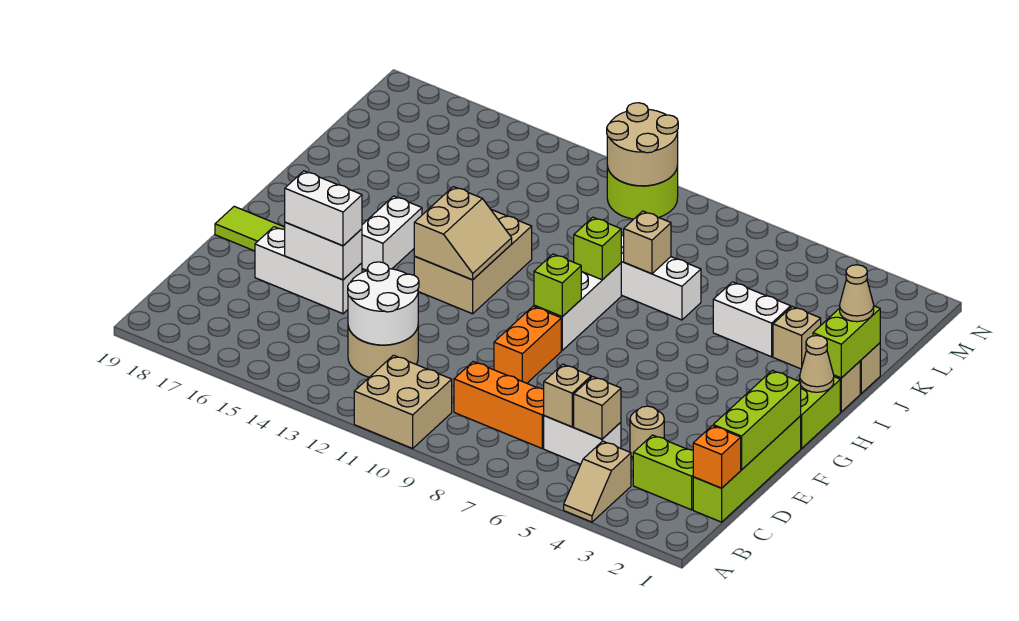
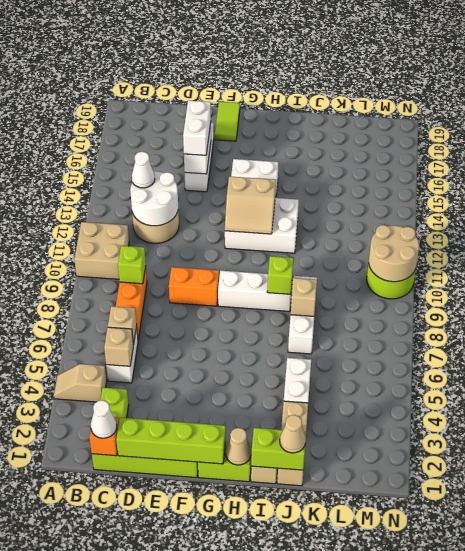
none -> white 1x1 cone [91,400,117,438]
none -> white 1x1 cone [132,152,155,188]
lime 1x3 brick [713,370,801,470] -> lime 1x4 brick [116,418,226,464]
tan 1x1 round brick [630,406,664,458] -> none
lime 1x1 brick [534,254,581,317] -> lime 1x1 brick moved to [118,246,146,284]
tan 2x3 brick [414,210,532,314] -> white 2x3 brick [225,198,299,253]

